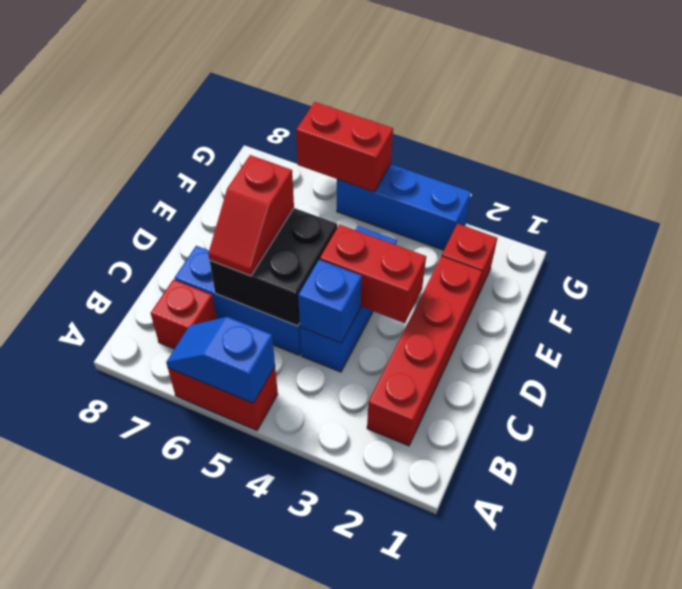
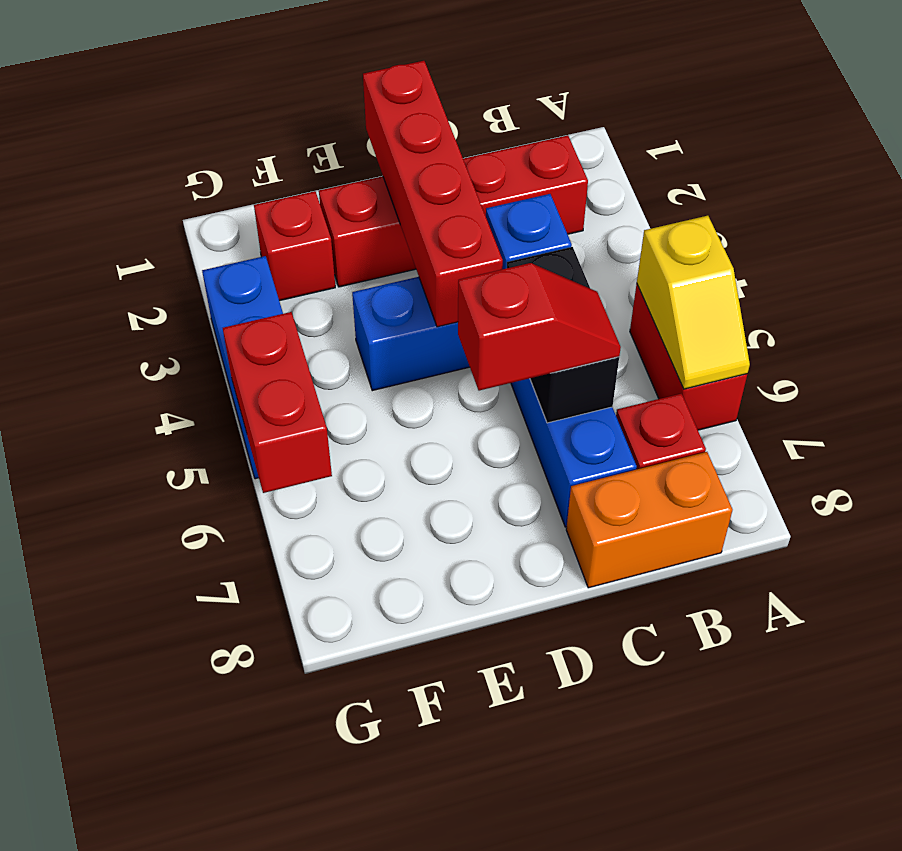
blue 1x2 slope [166,317,275,403] -> yellow 1x2 slope [637,216,750,389]
none -> orange 1x2 brick [566,452,732,588]
black 2x2 brick [210,208,337,326] -> black 1x2 brick [507,247,619,423]
red 1x2 brick [320,225,426,323] -> red 1x4 brick [363,61,503,327]

